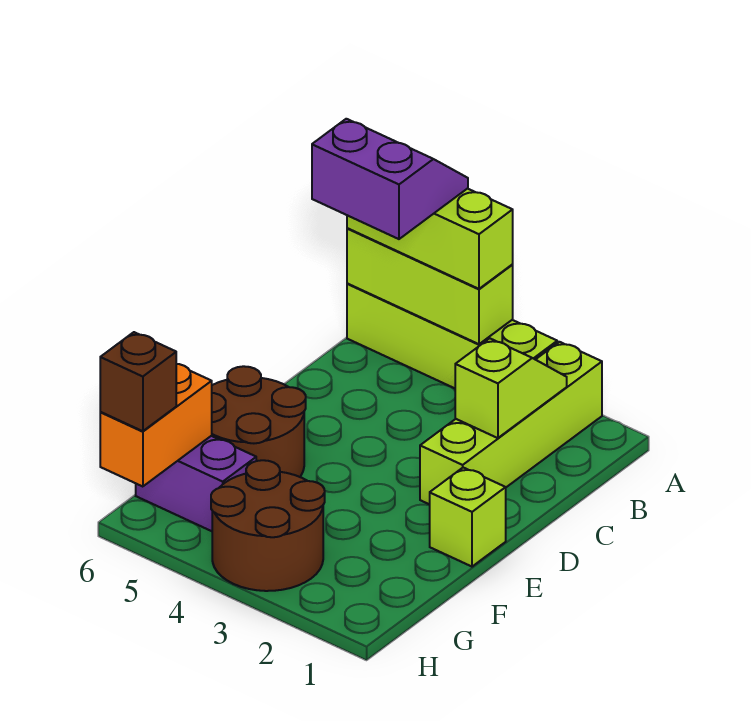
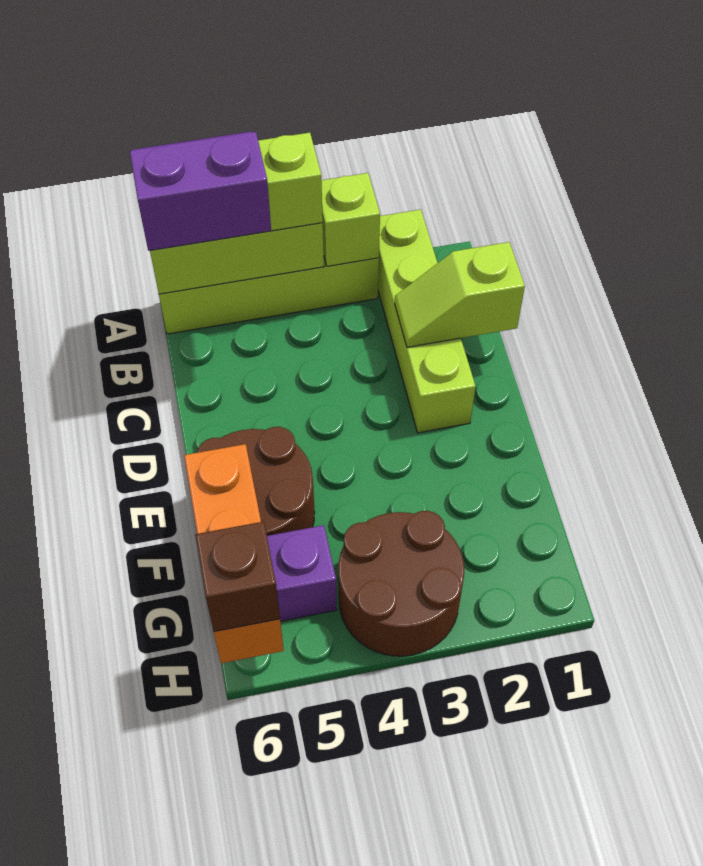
lime 1x2 slope [455,338,567,438] -> lime 1x2 slope turned to [395,242,525,347]
lime 1x1 brick [430,468,506,567] -> lime 1x1 brick moved to [321,173,380,266]
orange 1x2 brick [100,364,212,487] -> orange 1x3 brick [184,444,284,663]

